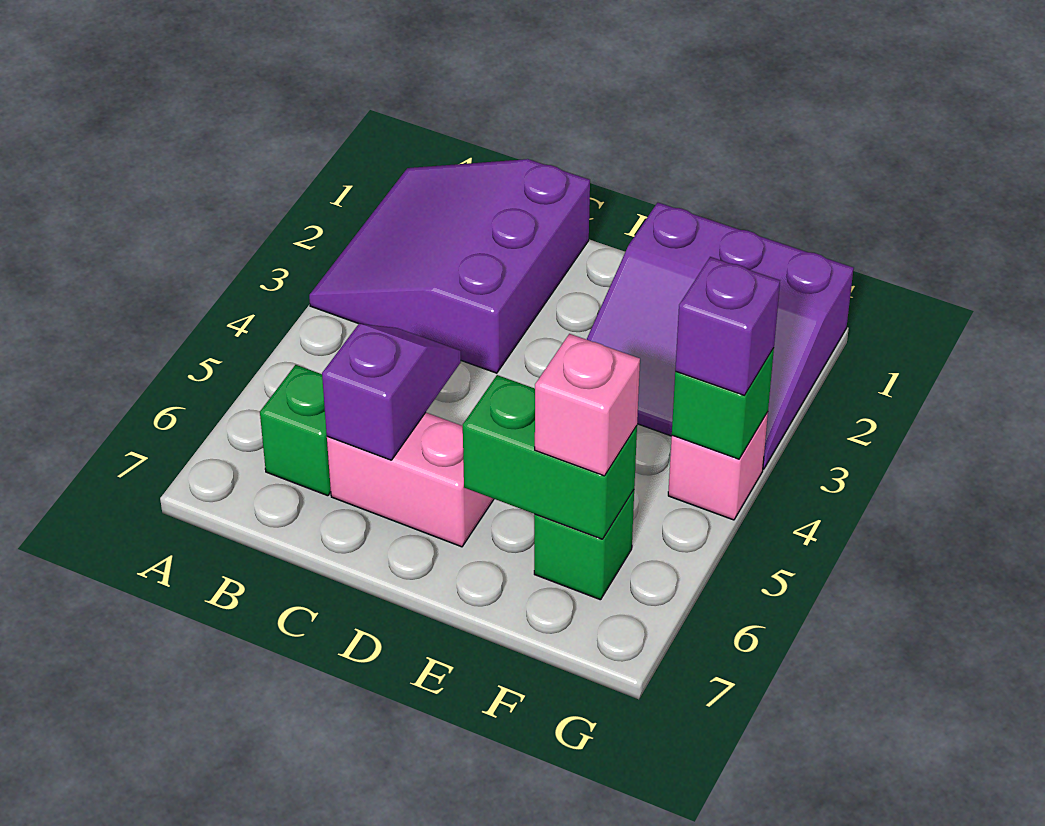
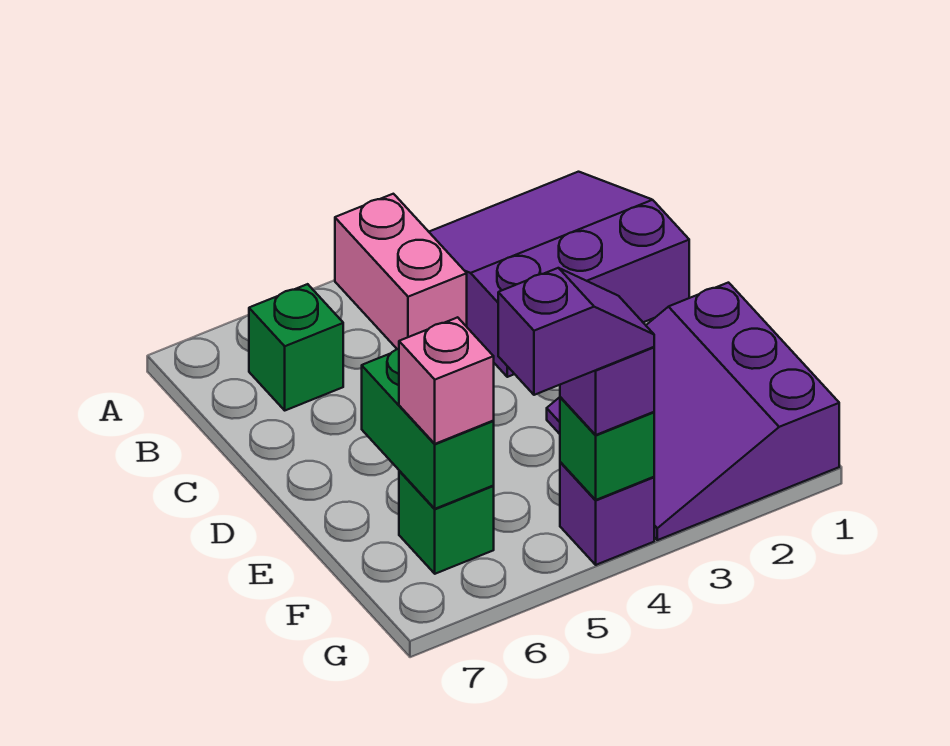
purple 1x2 slope [322,324,461,460] -> purple 1x2 slope moved to [498,268,654,395]
pink 1x2 brick [327,412,494,547] -> pink 1x2 brick moved to [335,194,467,349]
pink 1x1 brick [668,412,768,520] -> purple 1x1 brick [560,462,654,565]

